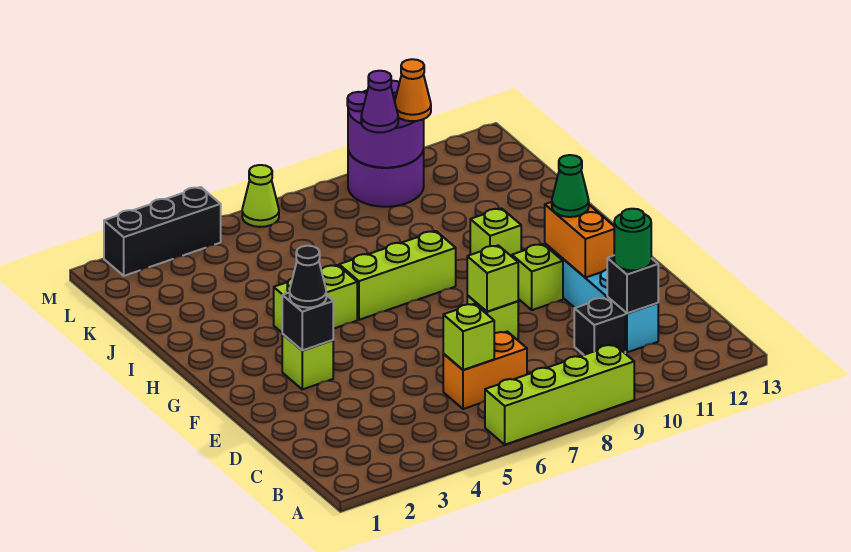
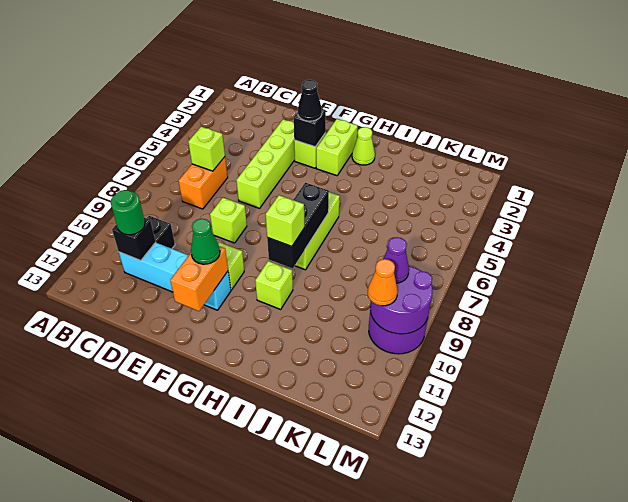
lime 1x4 brick [485,345,634,445] -> lime 1x4 brick moved to [236,119,295,208]
lime 1x1 brick [467,245,518,312] -> lime 1x1 brick moved to [266,195,304,246]
orange 1x2 brick [545,202,614,278] -> orange 1x2 brick turned to [170,246,228,311]
lime 1x2 brick [274,265,357,332] -> lime 1x2 brick moved to [316,119,358,176]
black 1x3 brick [104,187,221,276] -> black 1x3 brick moved to [267,183,329,268]
lime 1x1 cone [242,165,279,227] -> lime 1x1 cone moved to [352,127,375,165]

